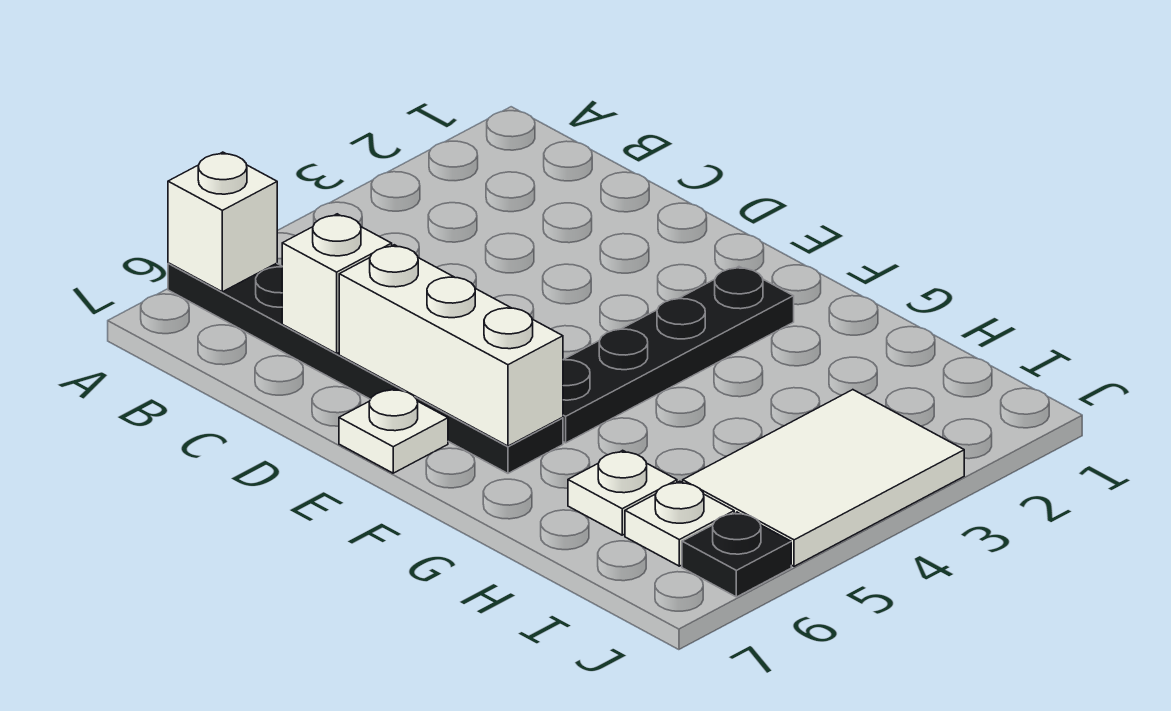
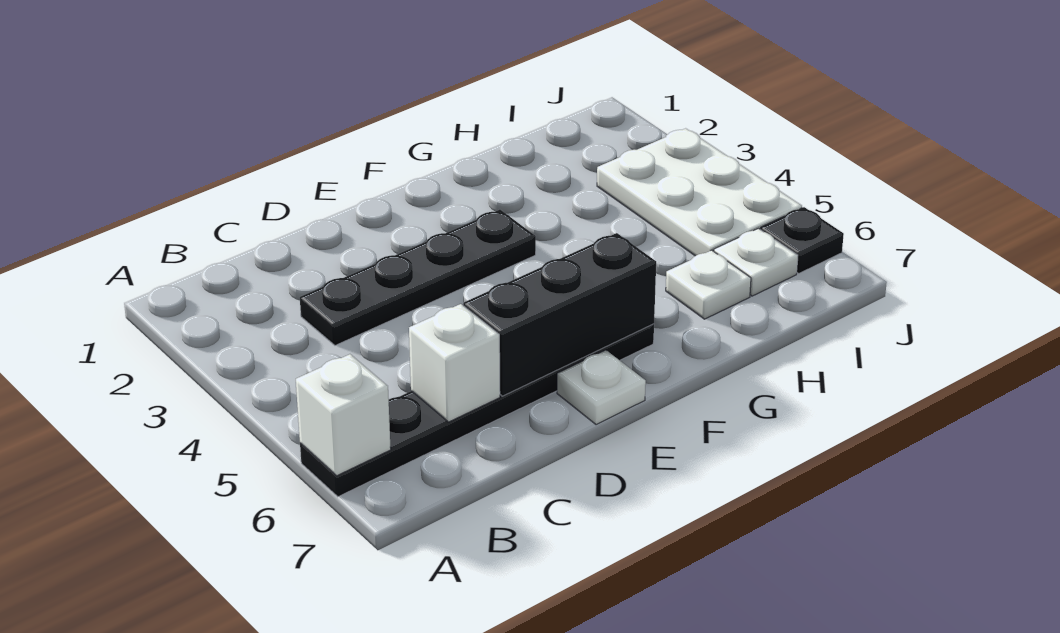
white 1x3 brick [339,245,563,446] -> black 1x3 brick [463,233,656,396]
black 1x4 plate [563,267,794,443] -> black 1x4 plate turned to [300,210,536,345]
white 2x3 tile [683,390,964,566] -> white 2x3 plate [597,128,802,256]

